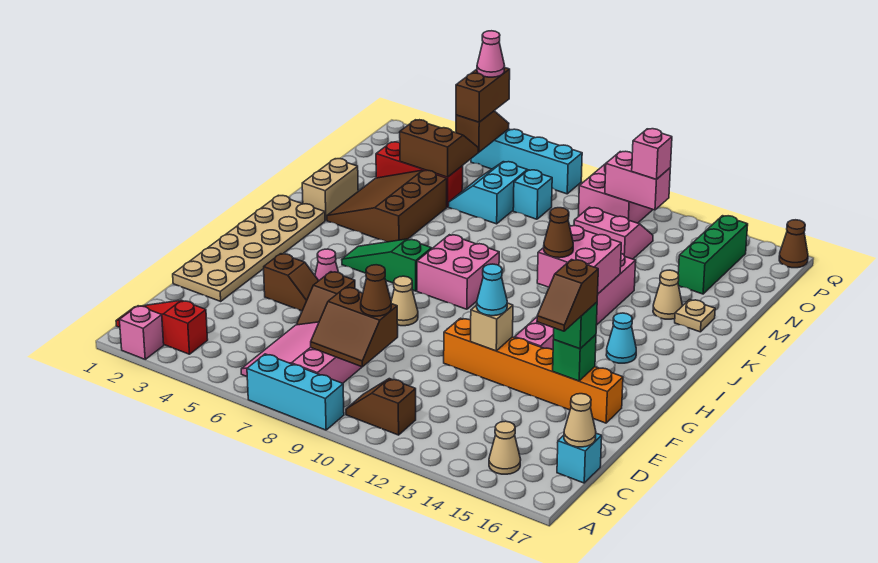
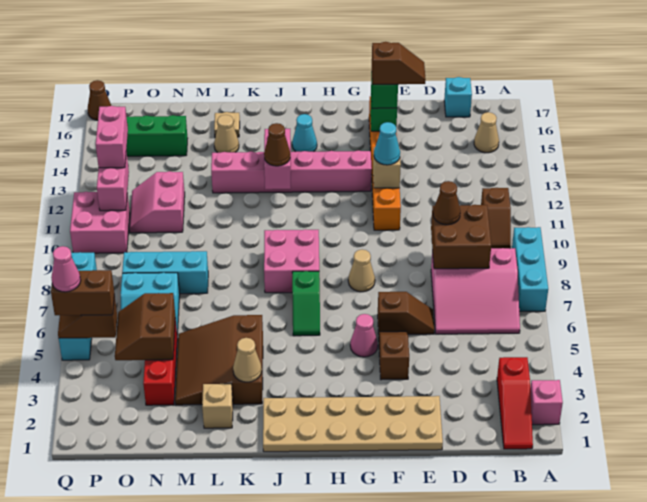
brown 2x2 slope [311,287,398,367] -> brown 2x2 brick [431,205,491,269]
tan 1x1 cone [564,394,596,447] -> tan 1x1 cone moved to [233,338,262,382]
green 1x3 slope [342,239,432,291] -> green 1x2 slope [292,271,320,336]
pink 2x2 brick [537,226,621,293] -> pink 1x2 brick [264,129,291,189]
tan 1x2 brick [302,159,358,220] -> tan 1x1 brick [202,384,233,428]
brown 3x3 slope [327,170,447,242] -> brown 3x3 slope turned to [175,315,263,405]
cyan 1x1 brick [513,170,552,219] -> cyan 1x3 brick [122,251,208,294]
pink 1x1 brick [632,129,672,179] -> pink 1x2 brick [96,106,128,168]

